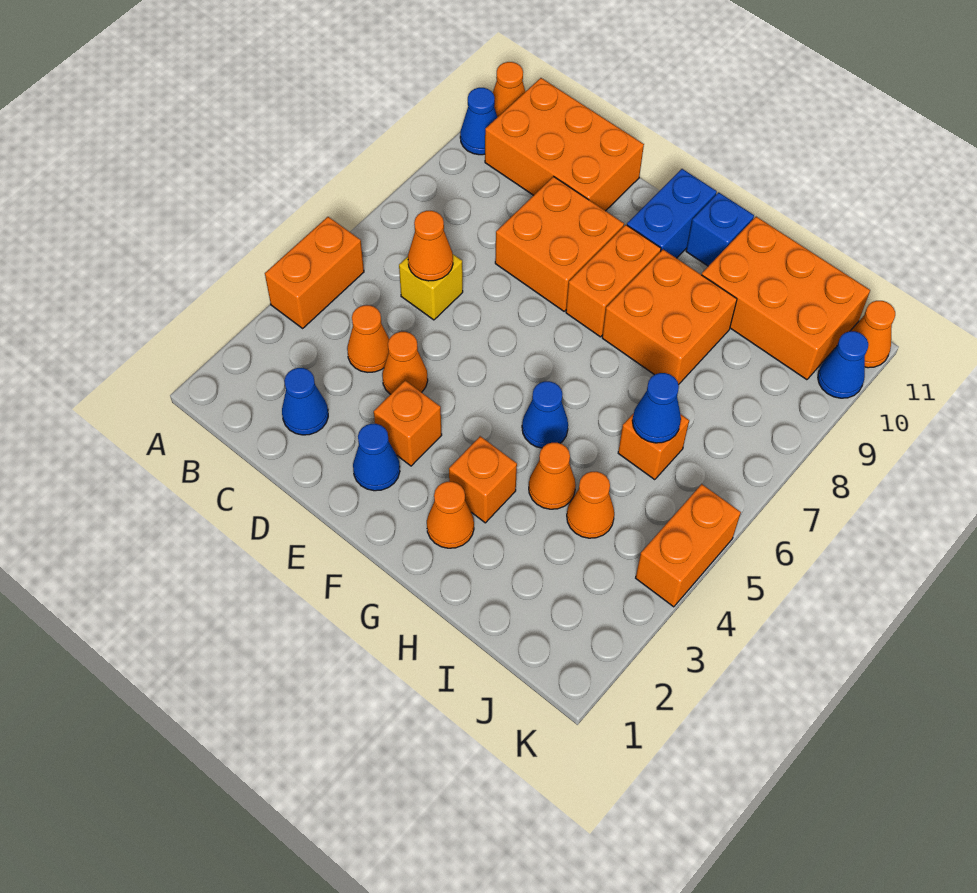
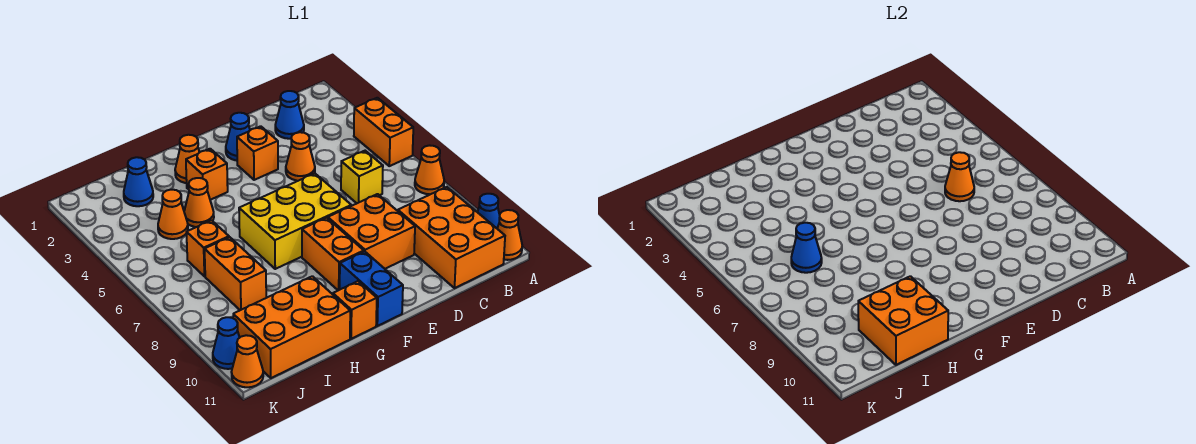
orange 2x3 brick [485,78,644,211] -> orange 2x3 brick turned to [398,187,505,288]
orange 1x1 cone [347,305,389,372] -> orange 1x1 cone moved to [415,145,444,194]
none -> yellow 2x3 brick [239,173,351,269]
blue 1x1 cone [522,381,568,448] -> blue 1x1 cone moved to [124,157,153,206]
orange 2x2 brick [602,250,737,384] -> orange 2x2 brick moved to [858,276,948,365]
blue 1x1 brick [686,192,754,266] -> orange 1x1 brick [333,281,377,339]
orange 1x2 brick [636,484,741,607] -> orange 1x2 brick moved to [205,237,266,310]

